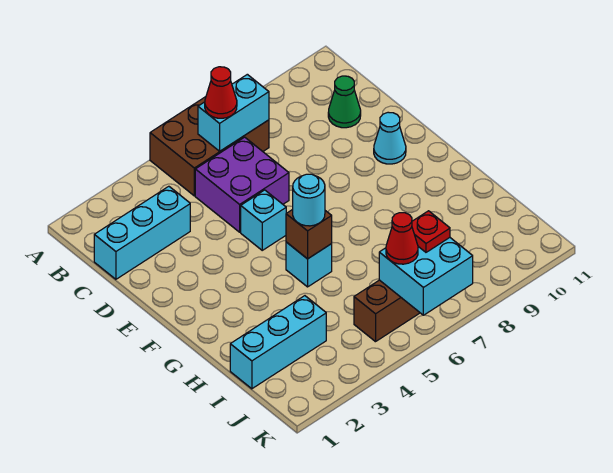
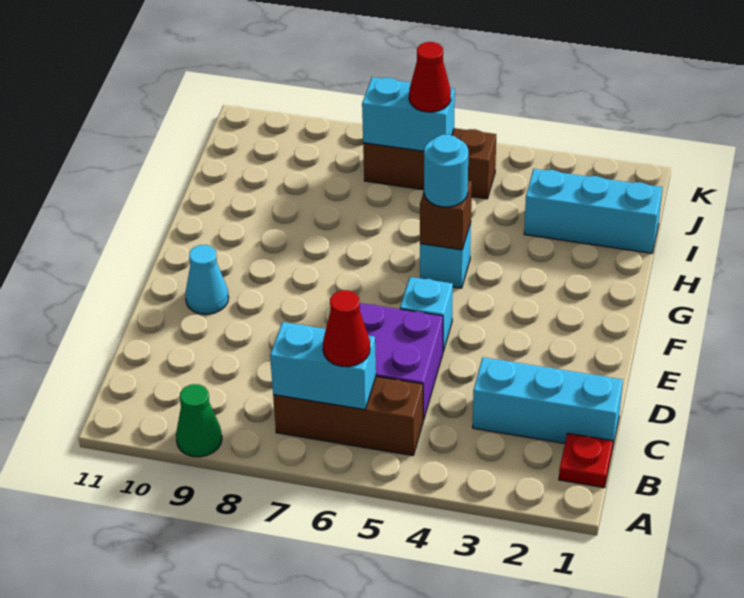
brown 2x3 brick [150,97,269,196] -> brown 1x3 brick [273,377,423,456]
green 1x1 cone [328,76,361,128] -> green 1x1 cone moved to [176,384,222,457]
cyan 2x2 brick [379,238,473,315] -> cyan 1x2 brick [362,77,455,151]
red 1x1 plate [412,211,450,252] -> red 1x1 plate moved to [559,433,613,488]

